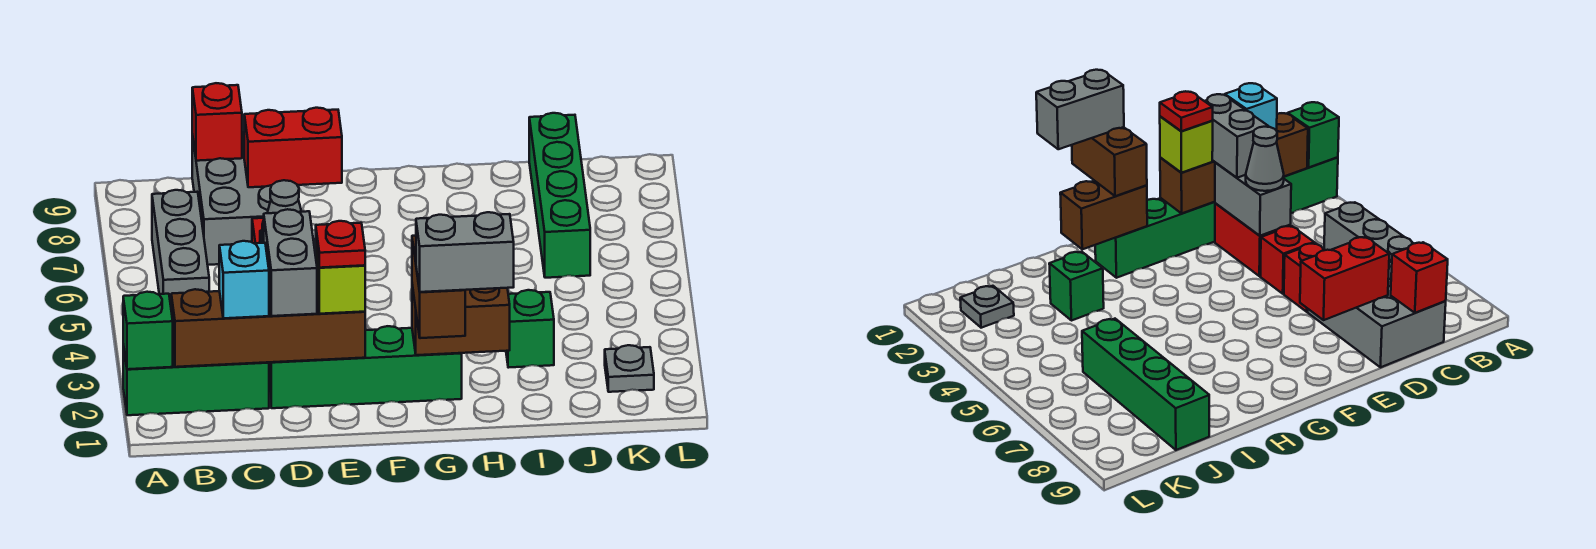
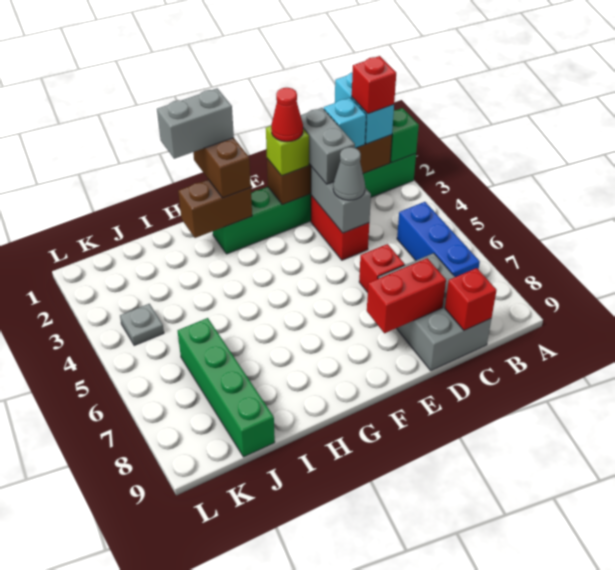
none -> cyan 1x2 brick [335,73,394,144]
grey 1x3 brick [152,190,209,305] -> blue 1x3 brick [397,202,480,277]
red 1x1 brick [1260,226,1314,294] -> red 1x1 brick moved to [352,56,396,114]
red 1x1 plate [316,221,365,268] -> red 1x1 cone [271,88,303,142]
green 1x1 brick [506,290,554,368] -> none
grey 1x1 plate [605,345,654,392] -> grey 1x1 plate moved to [120,304,164,346]

